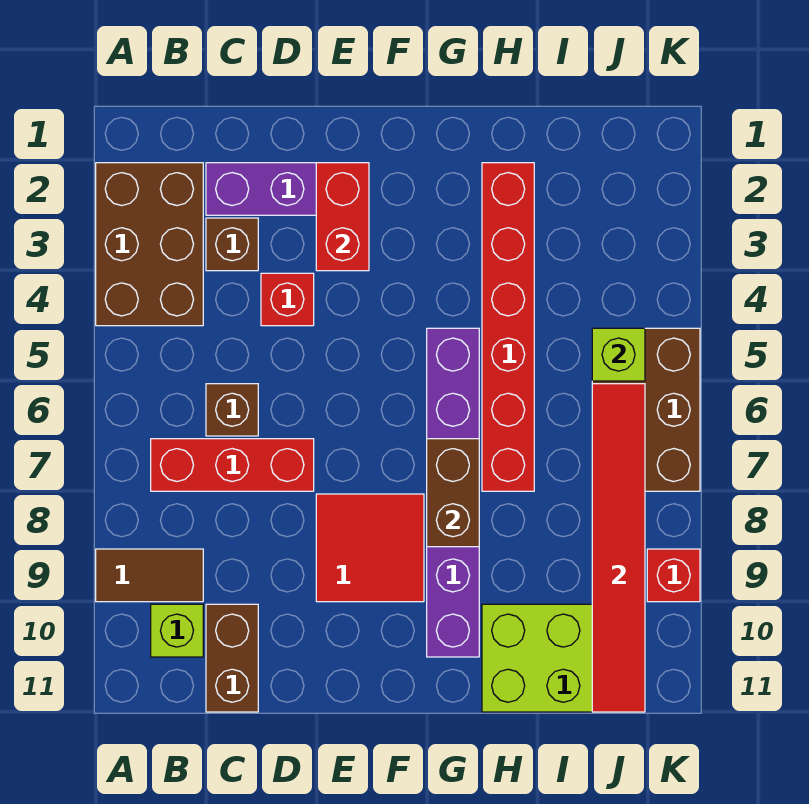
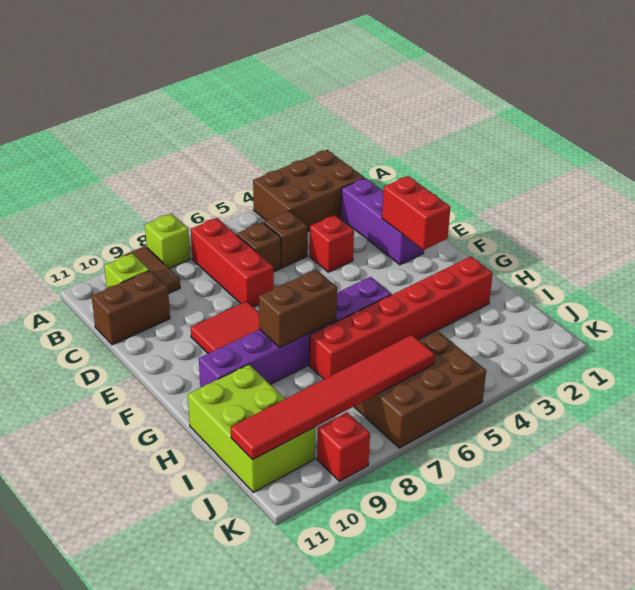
brown 1x1 brick [206,218,258,271] -> brown 1x1 brick moved to [264,211,308,268]
red 1x2 brick [316,163,369,271] -> red 1x2 brick turned to [382,176,450,250]
lime 1x1 brick [592,328,645,381] -> lime 1x1 brick moved to [145,214,190,269]

